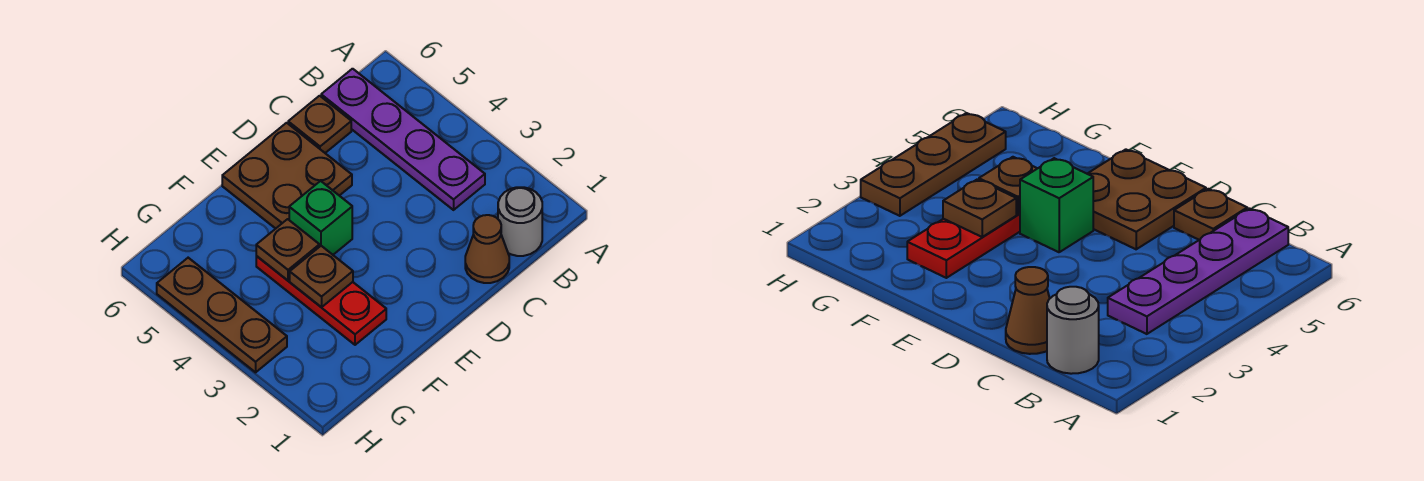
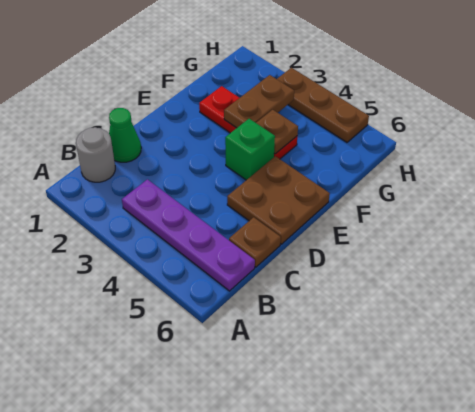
brown 1x1 cone [465,215,509,283] -> green 1x1 cone [109,108,141,162]
brown 1x1 plate [290,246,353,307] -> brown 1x2 plate [224,75,294,128]

